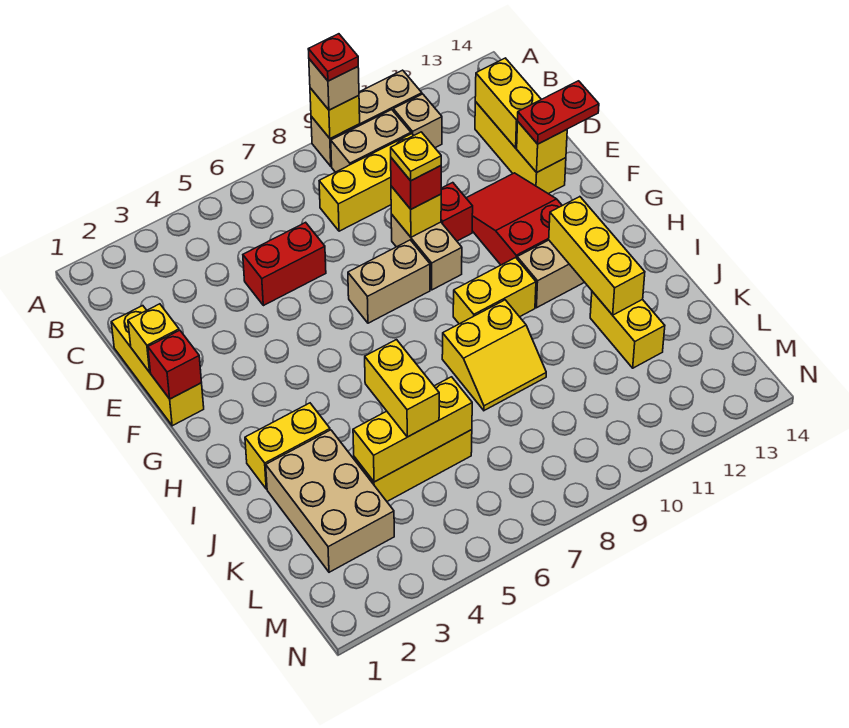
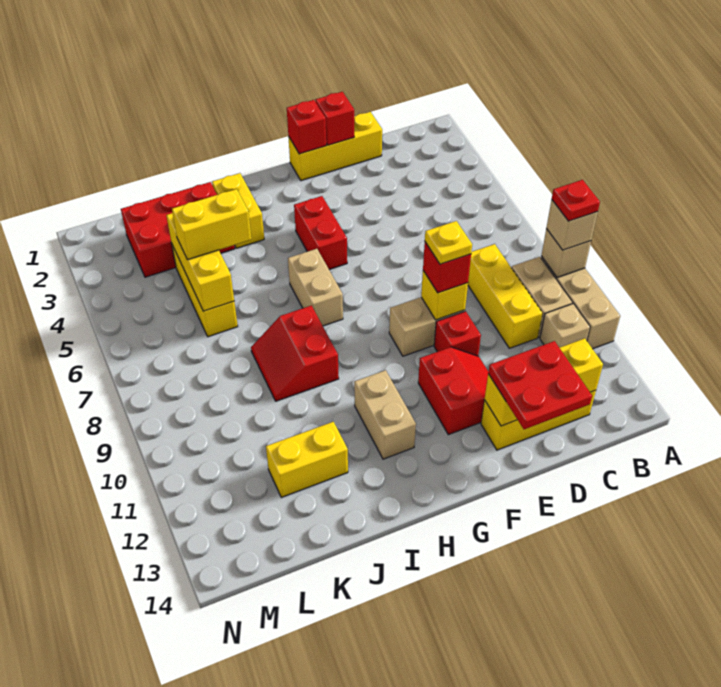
yellow 1x1 brick [310,88,360,138] -> tan 1x1 brick [541,229,591,278]
red 1x2 brick [243,222,326,306] -> red 1x2 brick moved to [294,196,347,270]
yellow 1x1 brick [128,304,179,372] -> red 1x1 brick [315,92,354,145]
red 2x3 slope [466,173,562,265] -> red 2x2 slope [418,347,489,435]
red 1x2 plate [518,81,599,144] -> red 2x2 plate [488,341,592,429]
tan 1x2 brick [348,240,430,323] -> tan 1x2 brick moved to [288,249,343,326]
yellow 1x2 brick [453,258,536,324] -> none
yellow 1x3 brick [549,197,645,315] -> none
yellow 2x2 slope [442,300,546,410] -> red 2x2 slope [251,306,339,401]
tan 2x3 brick [266,430,394,572] -> red 2x3 brick [121,182,235,277]

